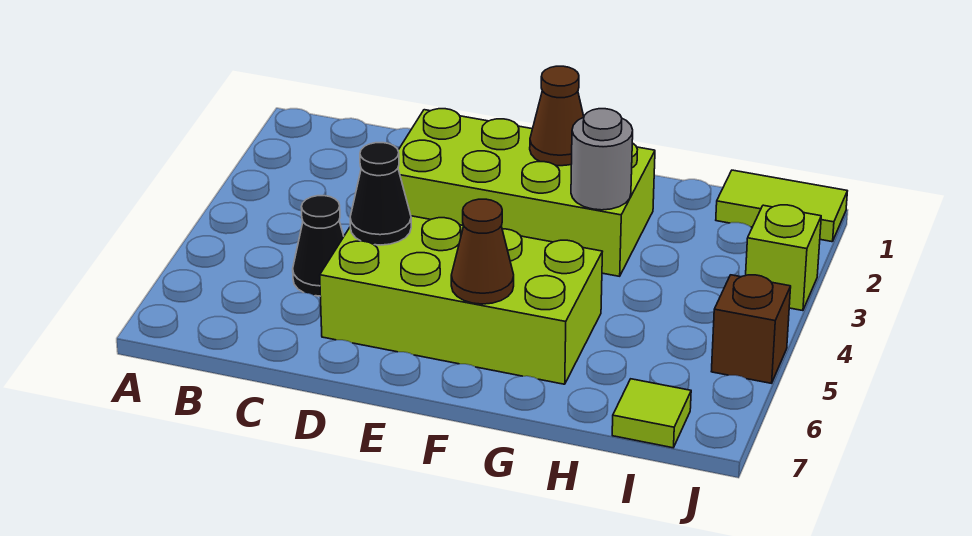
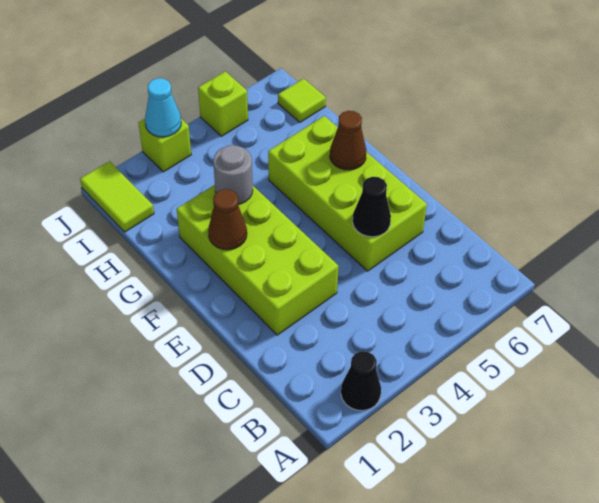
black 1x1 cone [293,196,344,296] -> black 1x1 cone moved to [341,351,381,411]
none -> cyan 1x1 cone [145,78,181,137]
brown 1x1 brick [711,275,791,383] -> lime 1x1 brick [198,71,248,136]

